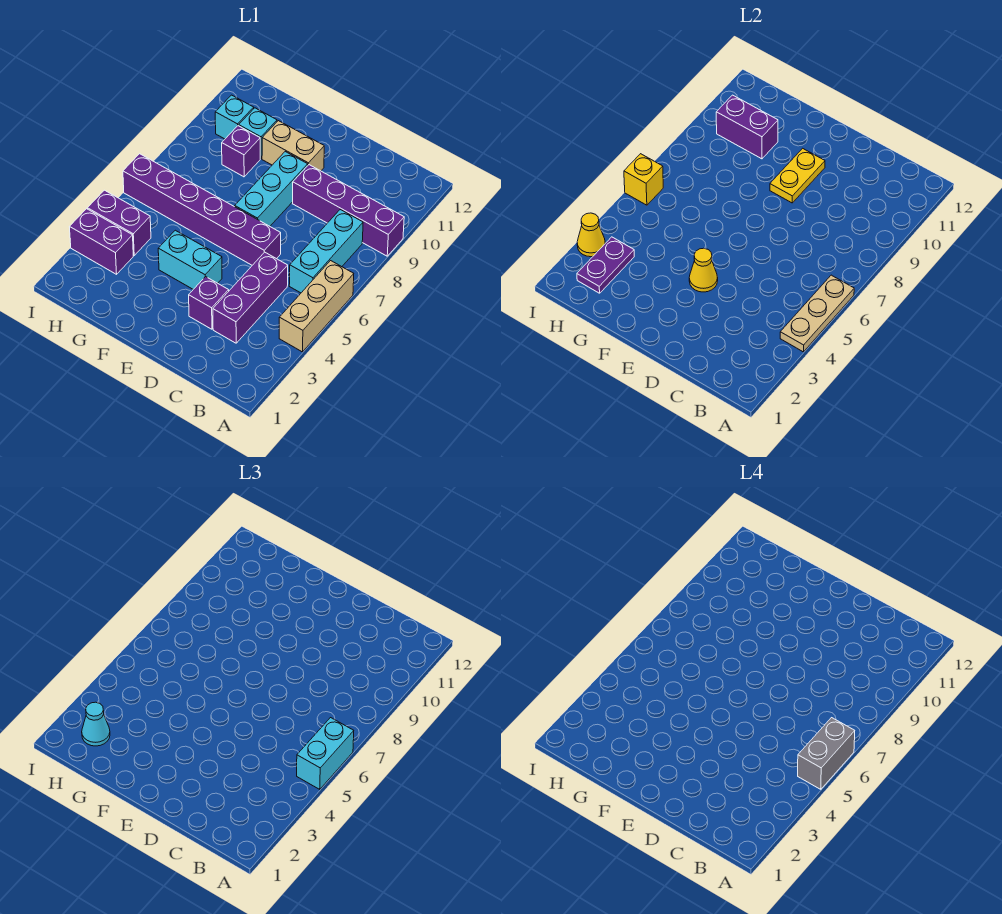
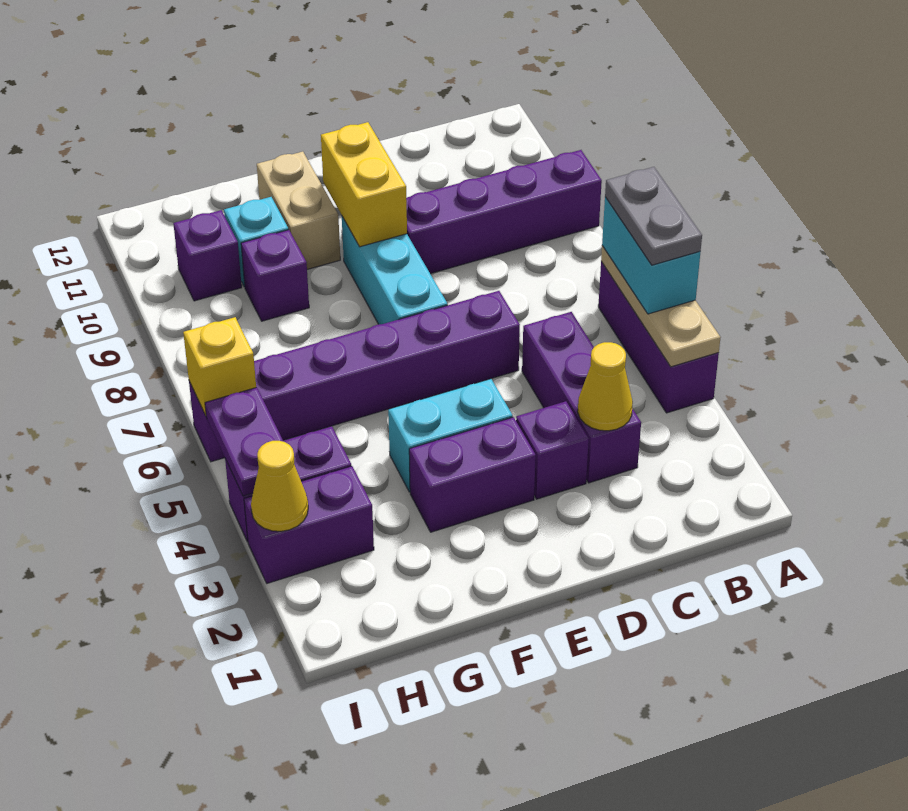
tan 1x3 brick [279,261,354,352] -> purple 1x3 brick [598,262,719,413]
grey 1x2 brick [798,718,855,789] -> grey 1x2 plate [605,167,702,265]
cyan 1x3 brick [289,210,363,293] -> none
yellow 1x1 cone [689,248,718,292] -> yellow 1x1 cone moved to [578,342,633,431]
yellow 1x2 plate [770,148,825,203] -> yellow 1x2 brick [321,122,407,247]
tan 1x2 brick [262,121,324,171] -> tan 1x2 brick turned to [257,152,340,269]
purple 1x2 brick [716,95,778,159] -> purple 1x2 brick moved to [409,417,536,532]
purple 1x2 plate [577,237,634,293] -> purple 1x2 plate moved to [205,387,295,496]
cyan 1x1 cone [82,702,110,746] -> none
cyan 1x1 brick [215,95,254,139] -> purple 1x1 brick [173,210,242,301]

